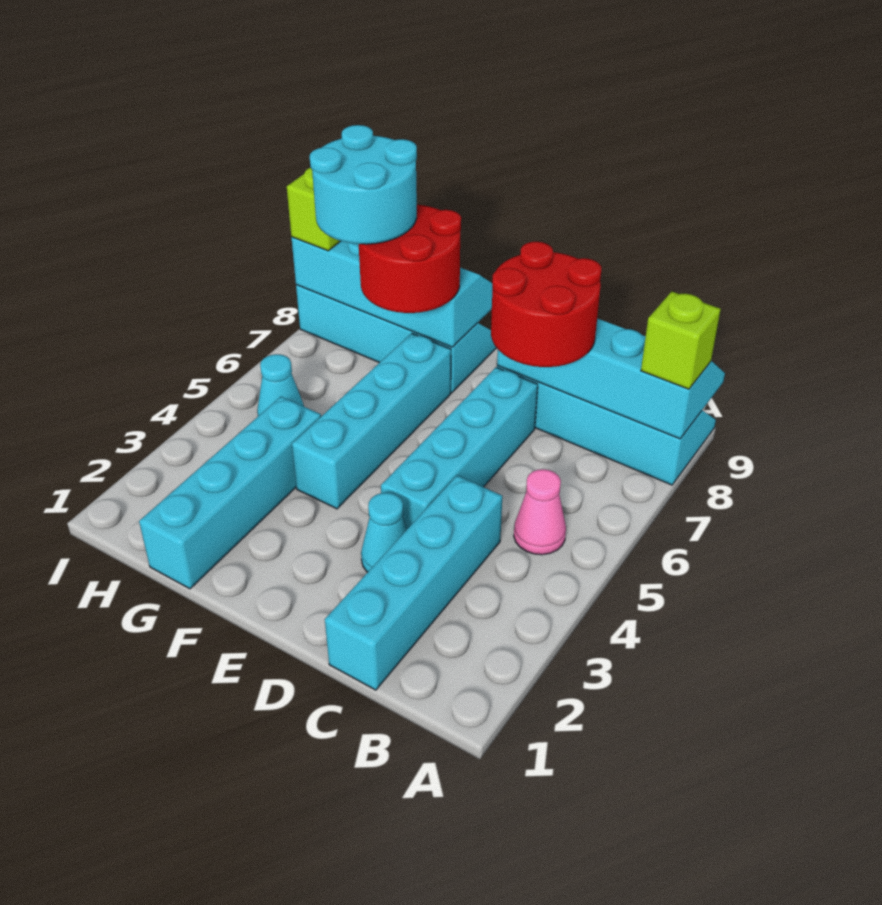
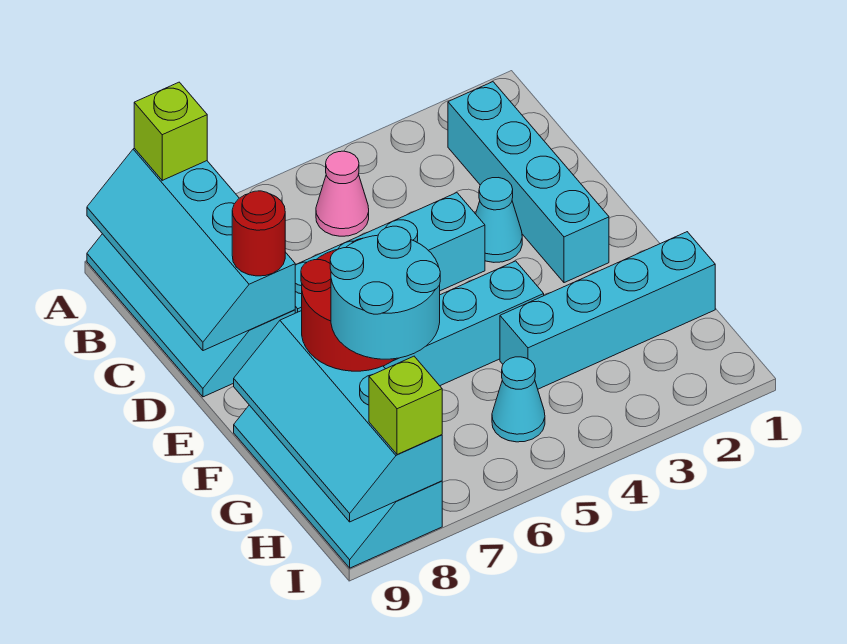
cyan 1x4 brick [325,475,502,690] -> cyan 1x4 brick turned to [448,82,609,283]
red 2x2 round brick [491,242,601,367] -> red 1x1 round brick [232,191,285,276]

